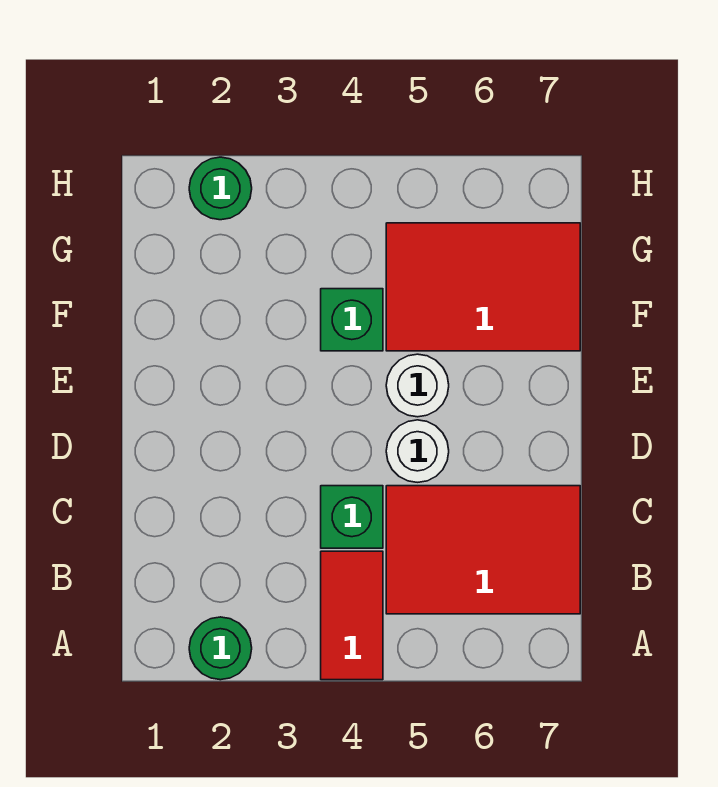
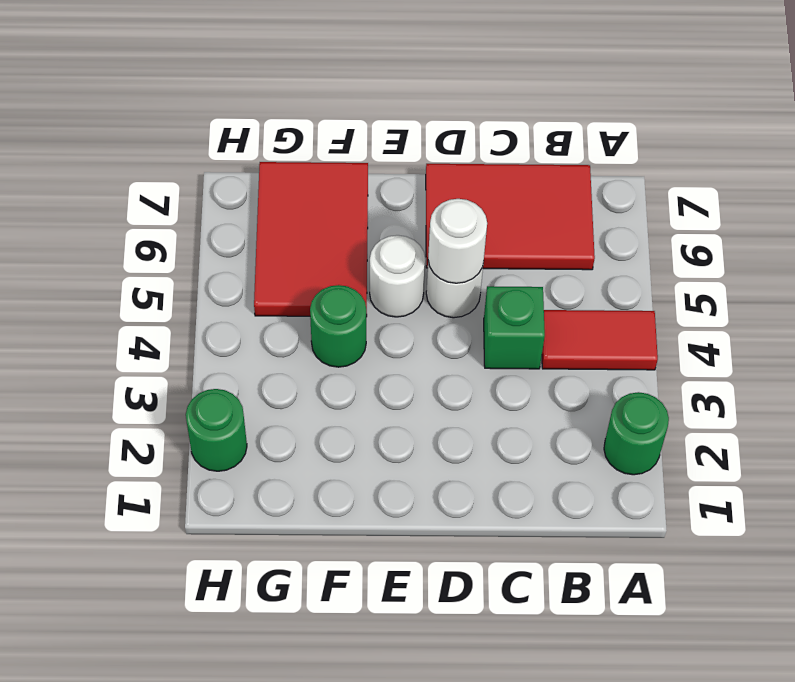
red 2x3 tile [386,486,580,614] -> red 2x3 tile turned to [426,164,595,270]
none -> white 1x1 round brick [428,199,487,283]
green 1x1 brick [321,289,383,351] -> green 1x1 round brick [310,285,366,367]

